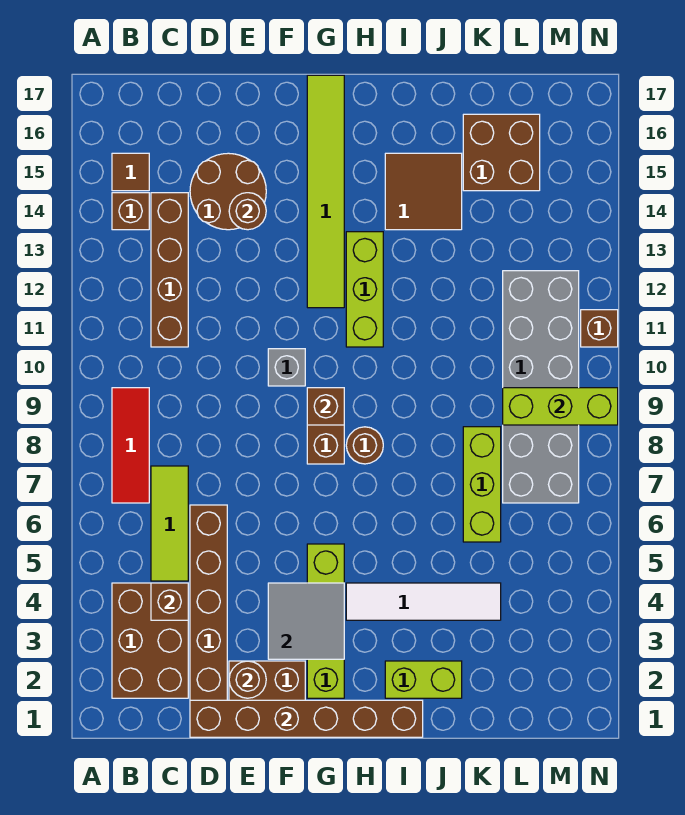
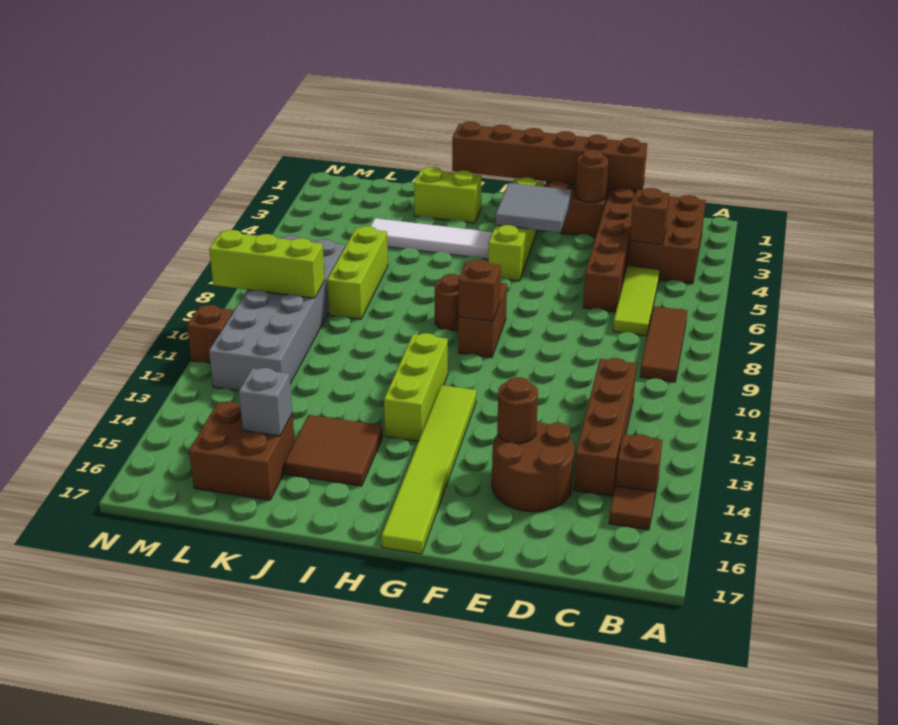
red 1x3 tile [112,388,149,503] -> brown 1x3 tile [640,306,687,382]
grey 1x1 brick [268,349,305,386] -> grey 1x1 brick moved to [239,368,292,436]

